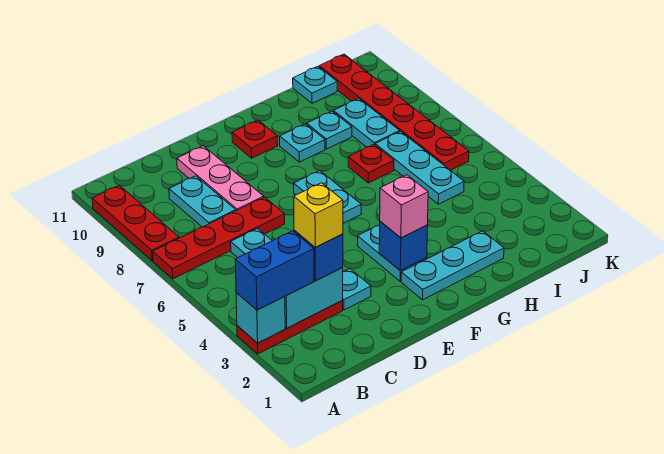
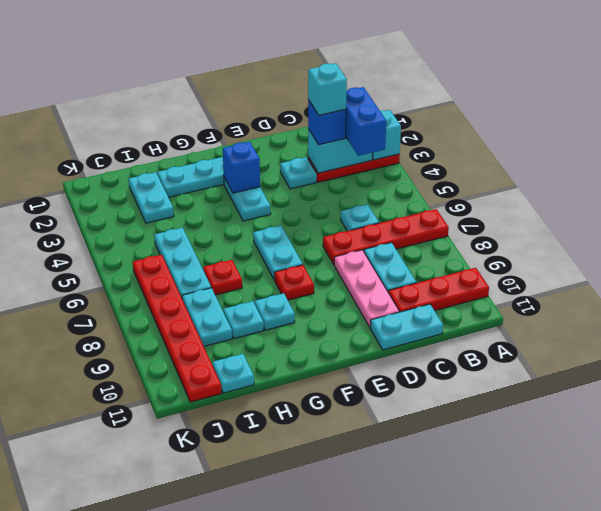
blue 1x2 brick [235,231,314,310] -> blue 1x2 brick turned to [345,87,386,156]
red 1x3 plate [92,185,179,261] -> red 1x3 plate turned to [388,268,489,312]
yellow 1x1 brick [294,183,343,247] -> cyan 1x1 brick [308,63,347,115]
none -> cyan 1x2 plate [370,304,443,350]
pink 1x1 brick [380,175,428,238] -> none
red 1x1 plate [232,120,278,158] -> red 1x1 plate moved to [274,265,314,300]
none -> cyan 1x2 plate [129,172,174,223]

